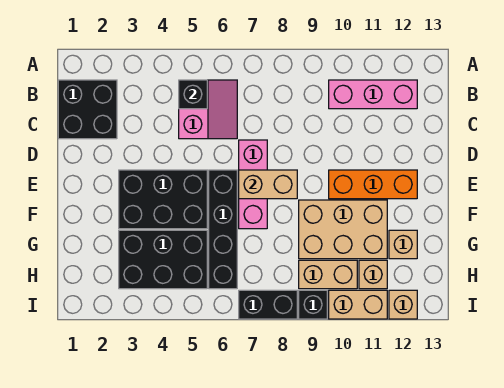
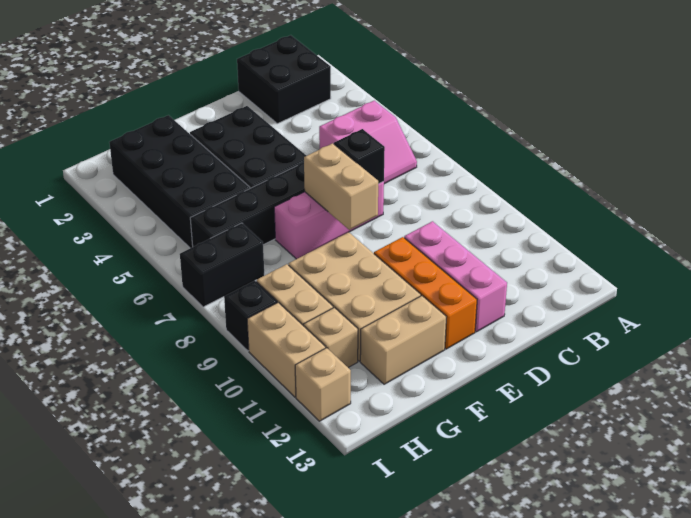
black 1x1 brick [179,80,207,109] -> black 1x1 brick moved to [334,129,385,184]
pink 1x3 brick [329,80,417,109] -> pink 1x3 brick moved to [404,221,507,332]
black 2x3 brick [119,230,207,289] -> black 2x4 brick [109,115,250,248]
tan 1x1 brick [389,230,417,259] -> tan 1x2 brick [360,296,446,384]
black 1x2 brick [239,290,297,319] -> black 1x2 brick turned to [180,223,264,307]

